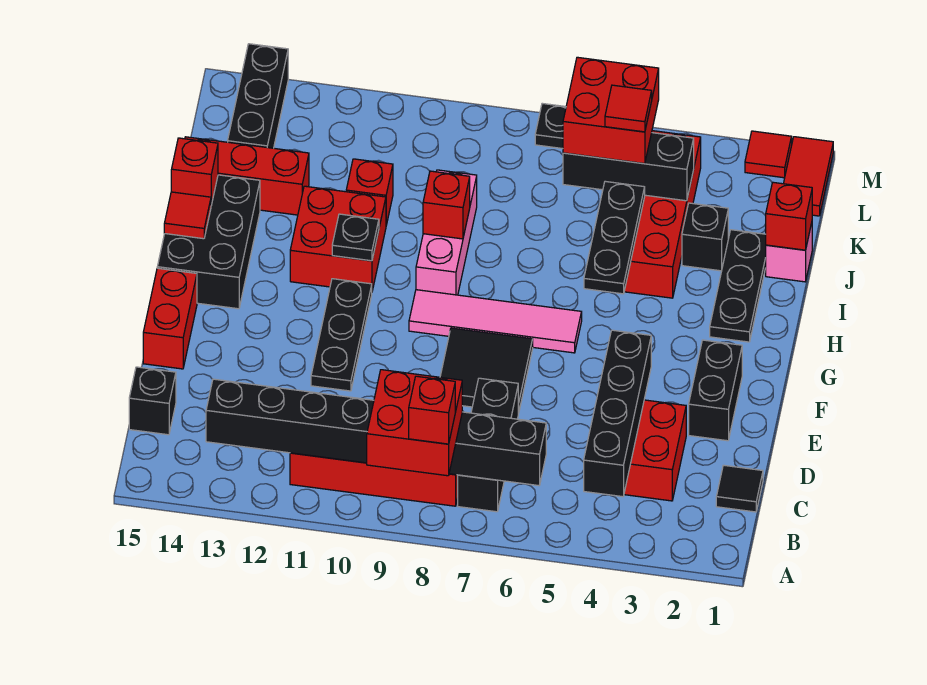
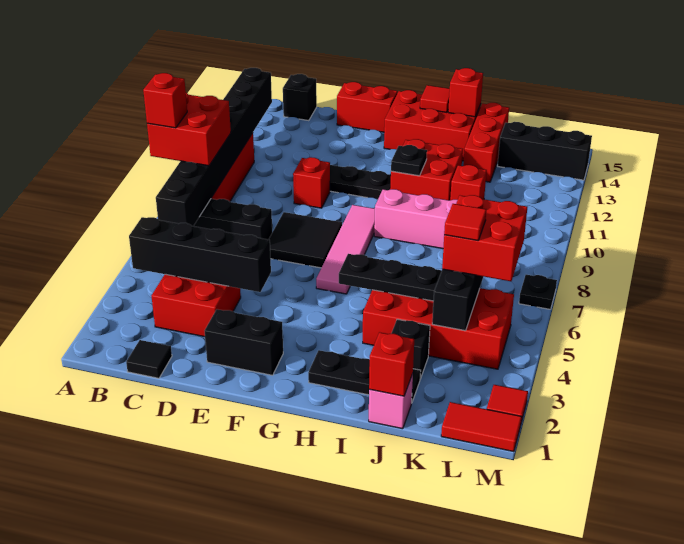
black 2x3 brick [157,175,260,309] -> red 2x3 brick [384,90,481,161]
red 1x1 brick [423,171,470,239] -> red 1x1 brick moved to [293,157,330,208]

